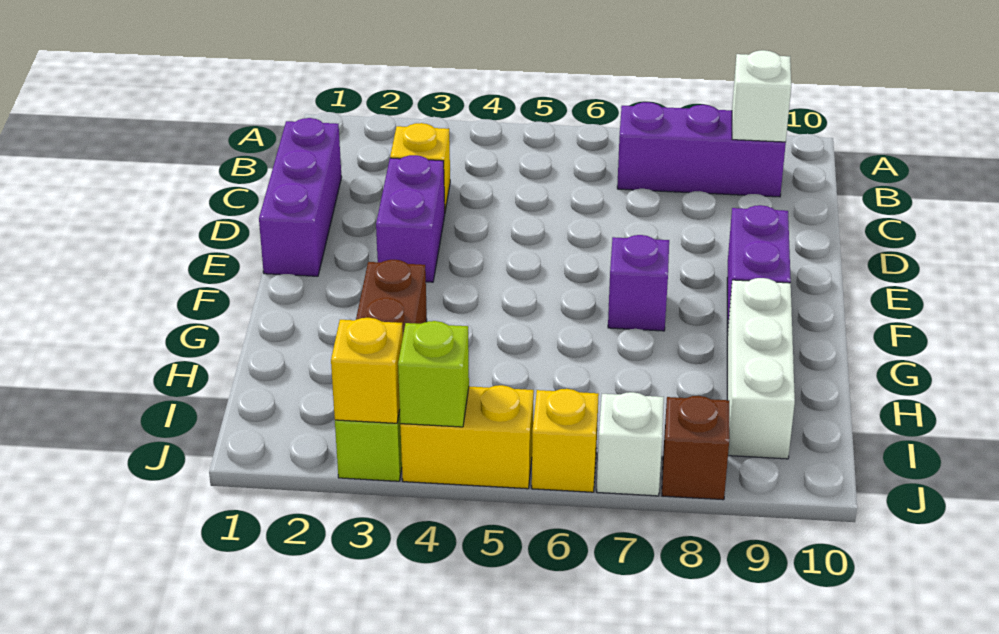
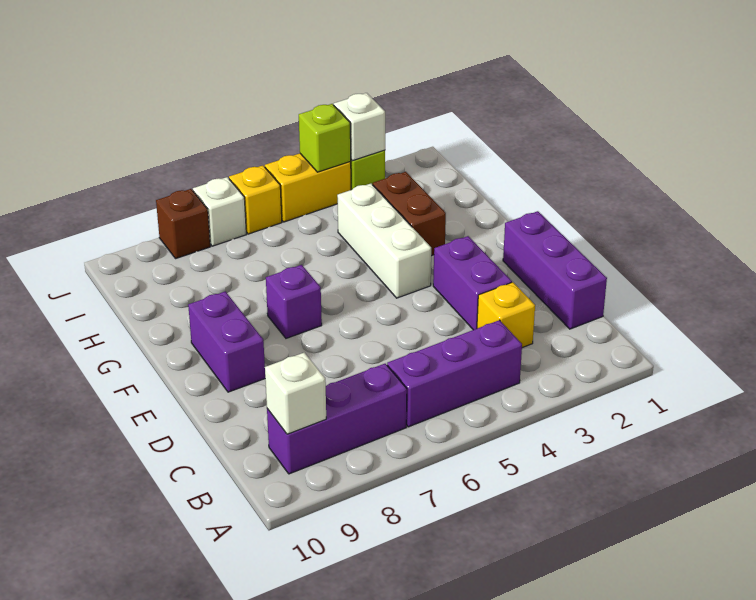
none -> purple 1x3 brick [387,320,522,427]
white 1x3 brick [727,278,795,459] -> white 1x3 brick moved to [337,184,431,298]
yellow 1x1 brick [331,318,403,423] -> white 1x1 brick [334,93,385,161]

